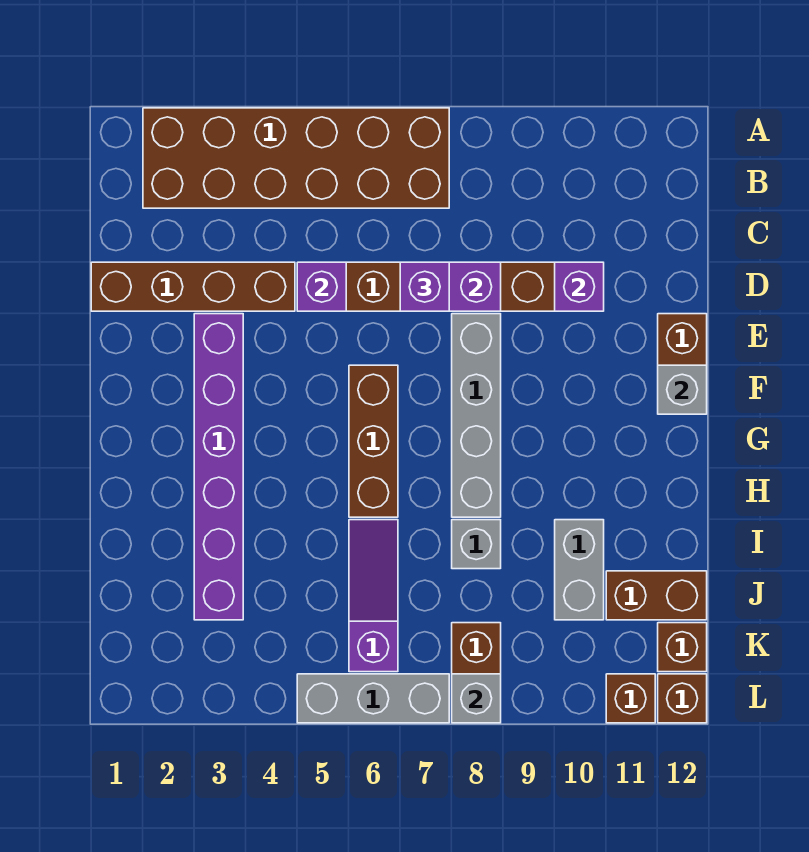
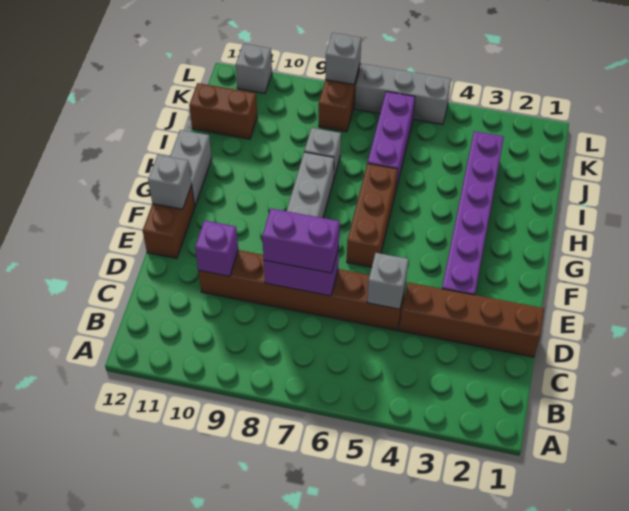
brown 2x6 brick [143,108,449,208] -> none
purple 1x1 brick [297,262,346,311] -> grey 1x1 brick [367,253,409,309]
purple 1x1 brick [400,262,449,311] -> purple 1x2 brick [262,209,340,273]
purple 1x3 slope [349,520,398,672] -> purple 1x3 brick [368,92,415,188]
grey 1x2 brick [555,520,604,620] -> grey 1x2 brick moved to [170,130,212,206]
brown 1x1 brick [658,623,707,672] -> none
brown 1x1 brick [606,674,655,723] -> grey 1x1 brick [236,44,272,94]
brown 1x1 brick [658,674,707,723] -> none

